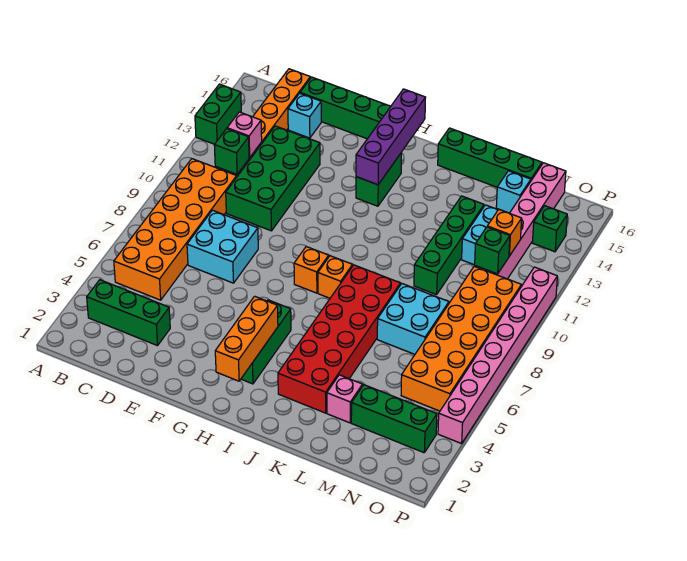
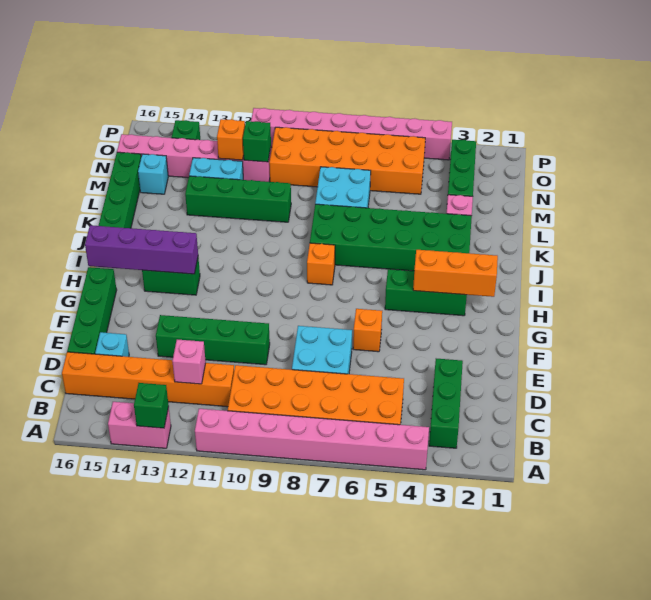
none -> pink 1x8 brick [195,409,429,470]
green 1x2 brick [195,84,241,144] -> pink 1x2 brick [108,402,171,448]
green 1x1 brick [214,129,249,174] -> green 1x1 brick moved to [134,383,169,428]
green 2x4 brick [226,126,320,231] -> green 1x4 brick [156,315,270,365]
orange 1x1 brick [294,247,329,293] -> orange 1x1 brick moved to [353,309,382,352]
red 2x6 brick [278,265,400,413] -> green 2x6 brick [310,204,472,271]

